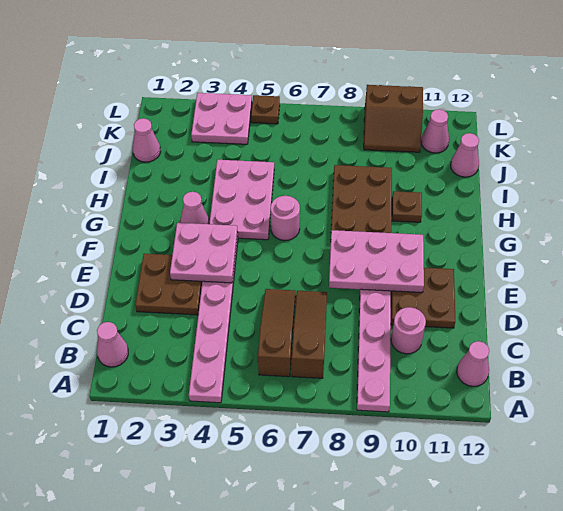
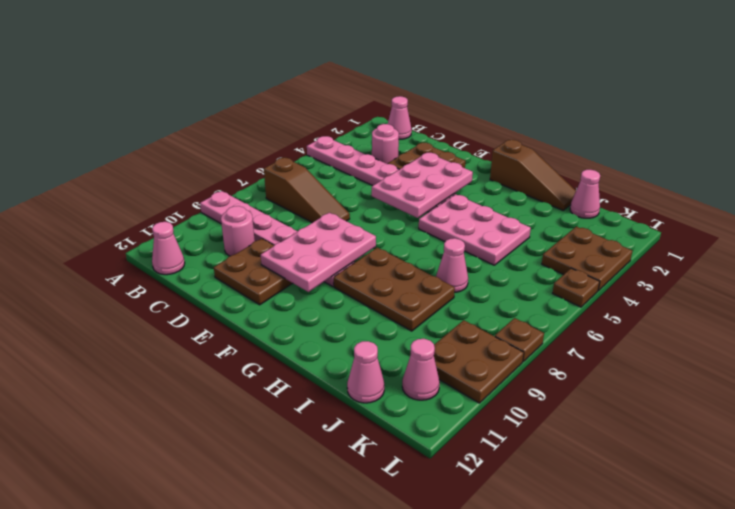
brown 1x3 slope [258,289,295,377] -> brown 1x3 slope moved to [490,140,576,210]
pink 2x2 plate [170,223,238,283] -> pink 2x3 plate [372,153,473,218]
pink 1x1 cone [180,192,209,224] -> pink 1x1 cone moved to [436,238,468,292]
pink 1x1 round brick [270,196,300,241] -> pink 1x1 round brick moved to [372,124,399,164]
brown 1x1 plate [392,191,422,222] -> brown 1x1 plate moved to [495,318,544,362]
pink 2x2 plate [191,93,252,144] -> brown 2x2 plate [542,227,632,291]
brown 2x2 slope [364,85,423,152] -> brown 2x2 plate [434,320,524,403]

